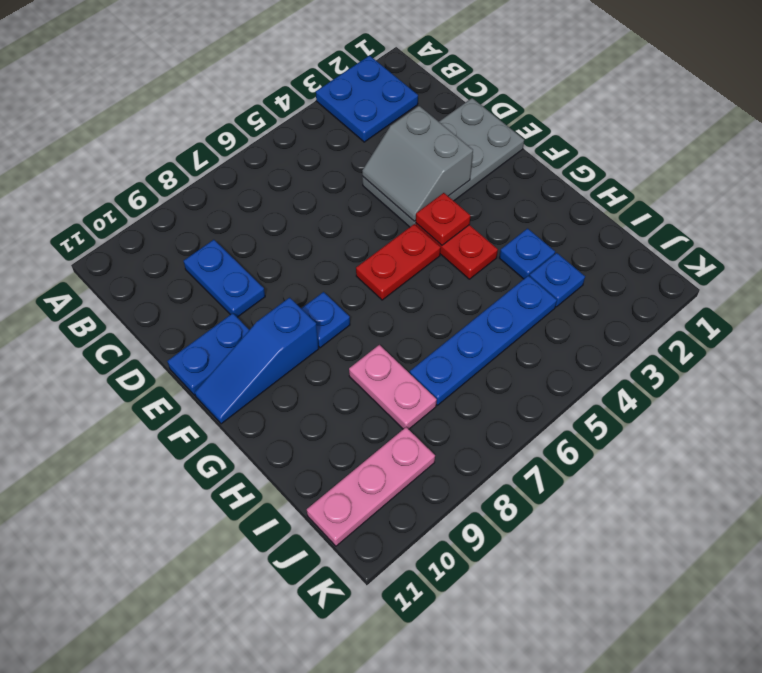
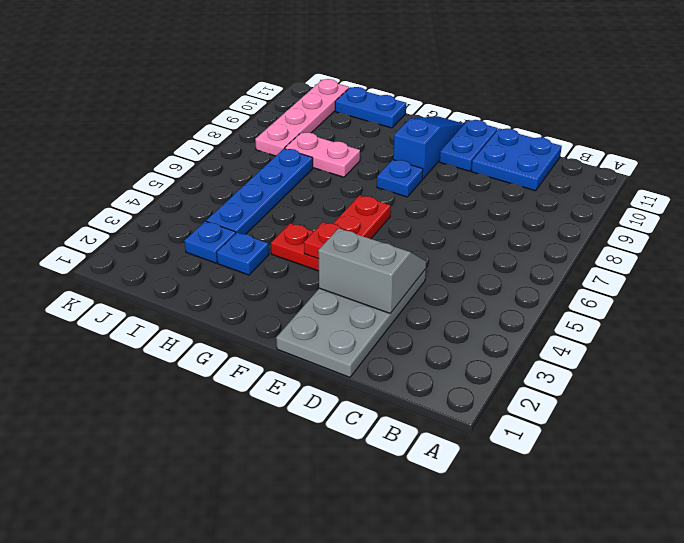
blue 2x2 plate [316,56,418,142] -> blue 2x2 plate moved to [471,129,562,191]
blue 1x2 plate [184,240,265,317] -> blue 1x2 plate moved to [335,87,406,128]
pink 1x3 plate [307,427,435,546] -> pink 1x4 plate [255,79,349,156]

